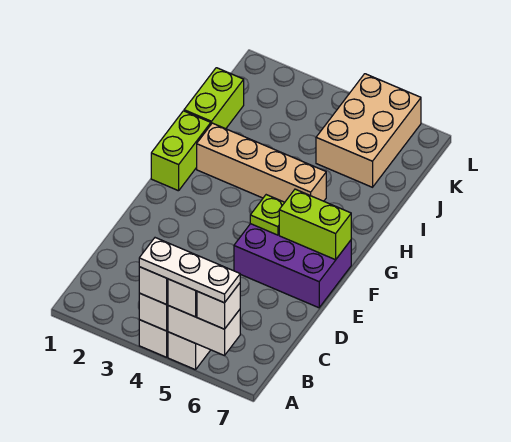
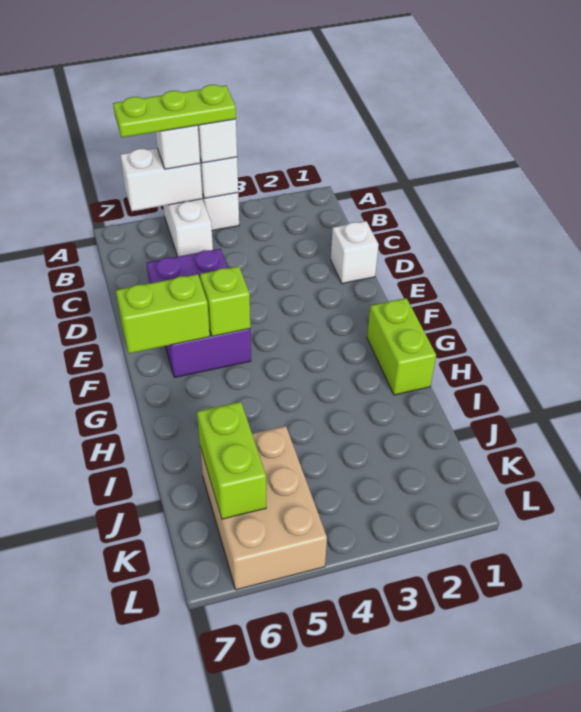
white 1x3 plate [139,238,240,303] -> lime 1x3 plate [113,85,236,138]
white 1x1 brick [197,283,240,329] -> white 1x1 brick moved to [331,221,379,284]
purple 2x3 brick [234,224,351,308] -> purple 2x3 brick turned to [147,249,251,377]
lime 1x1 plate [250,195,285,235] -> lime 1x1 brick [200,266,250,336]
tan 1x4 brick [197,123,326,202] -> none
lime 1x2 brick [184,68,244,129] -> lime 1x2 brick moved to [197,402,266,519]

